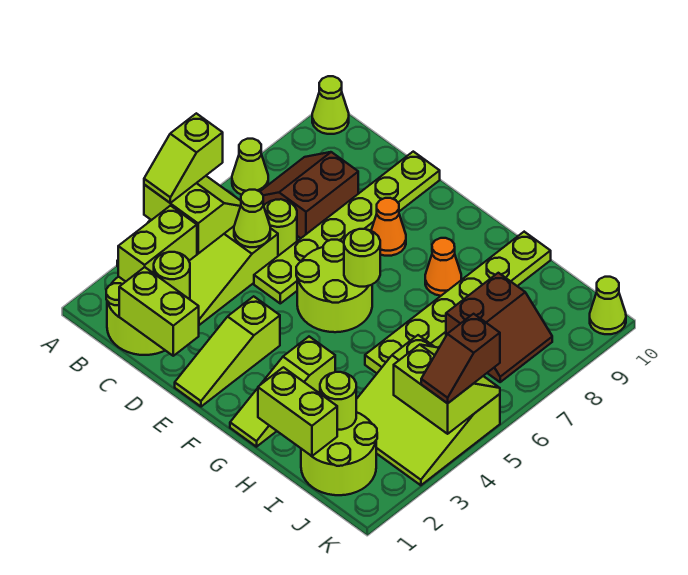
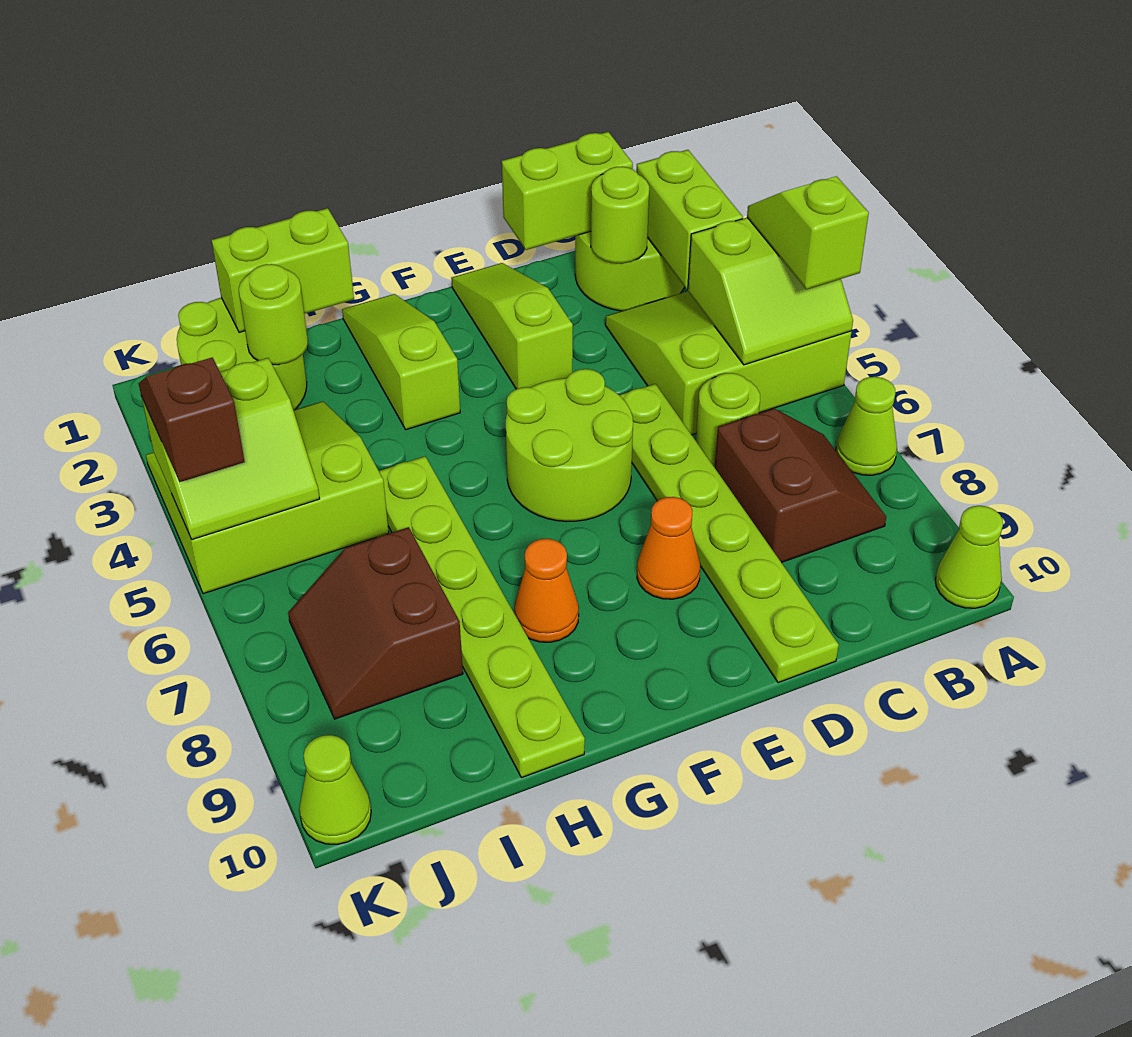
lime 1x1 cone [234,190,270,247] -> none
lime 1x1 round brick [344,229,380,287] -> none

